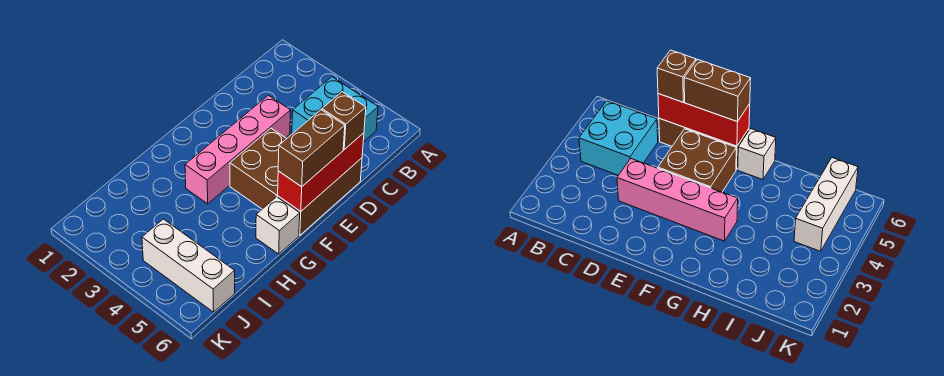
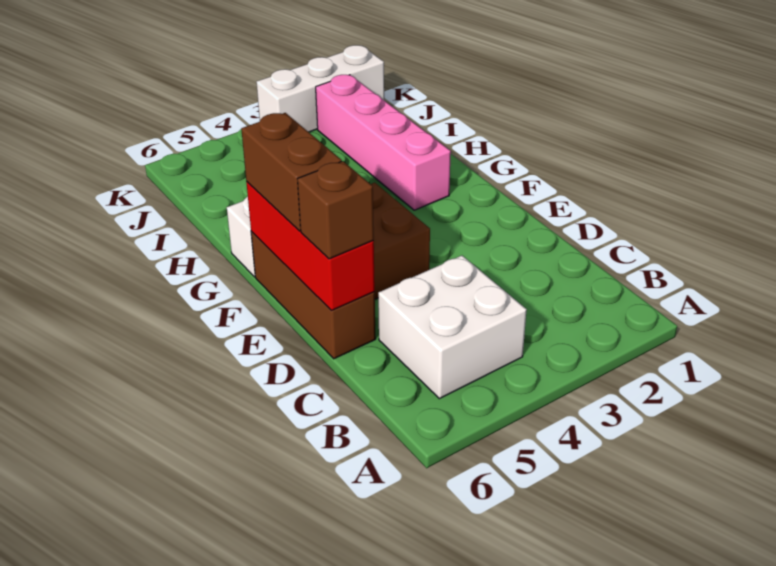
cyan 2x2 brick [292,77,378,142] -> white 2x2 brick [378,256,527,399]
pink 1x4 brick [185,95,291,204] -> pink 1x4 brick moved to [316,75,451,210]
white 1x3 brick [142,219,235,312] -> white 1x3 brick moved to [257,45,384,132]

